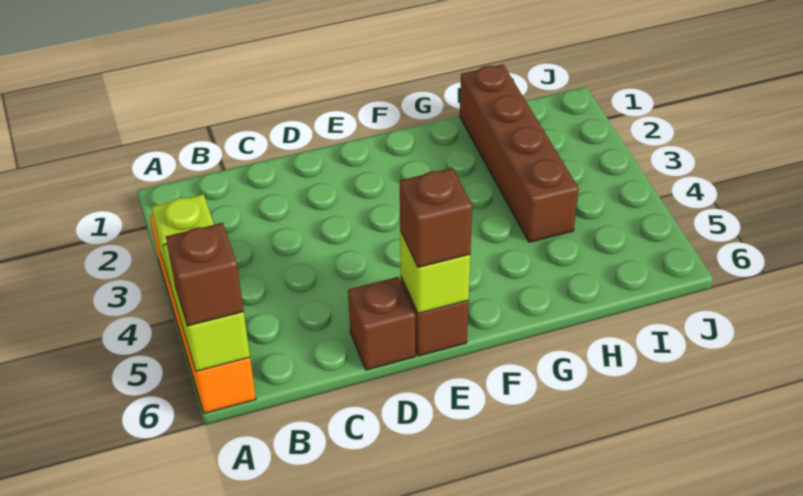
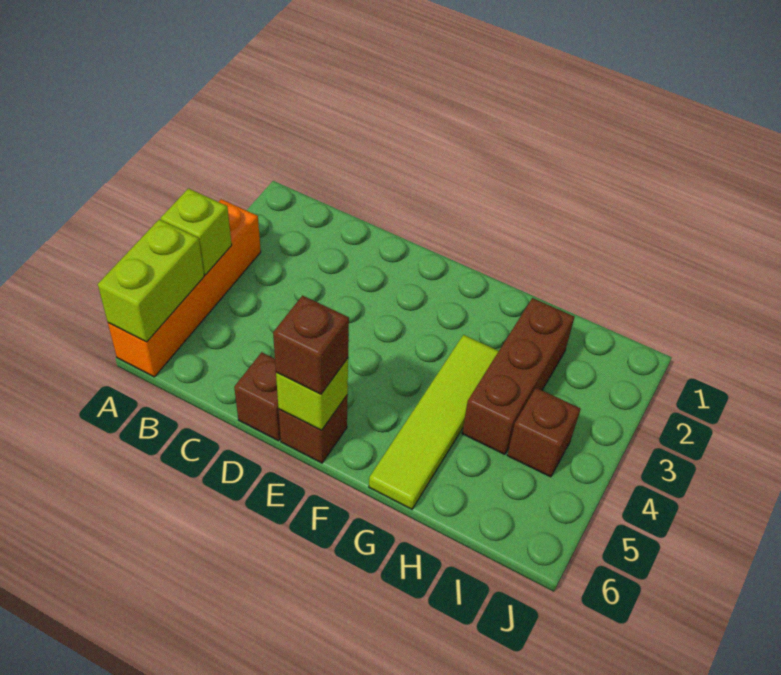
brown 1x1 brick [166,223,244,326] -> brown 1x1 brick moved to [507,388,580,477]
none -> lime 1x4 tile [369,335,499,509]
brown 1x4 brick [460,65,579,242] -> brown 1x3 brick [462,298,574,454]

